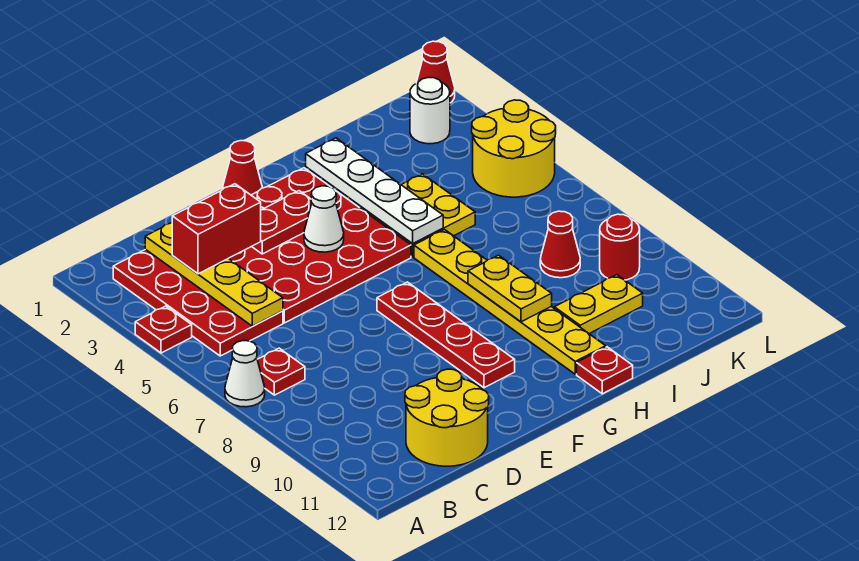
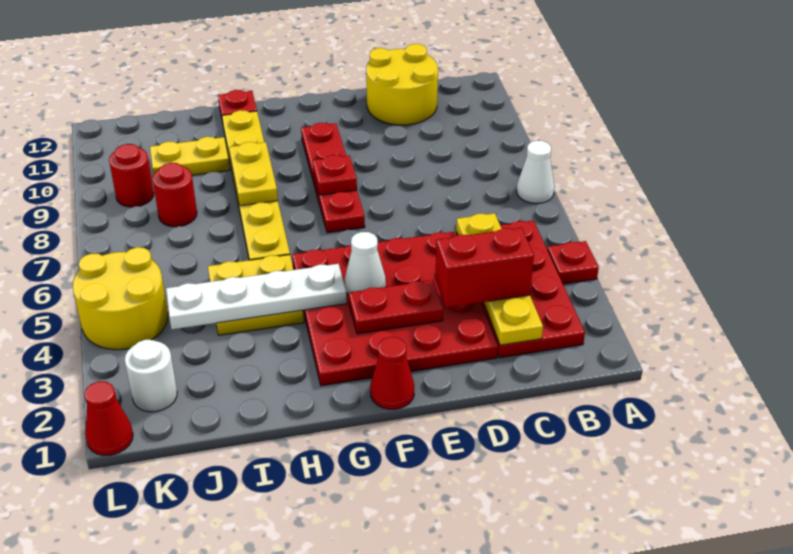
red 1x1 plate [257,348,305,395] -> red 1x1 plate moved to [313,155,357,195]
white 1x4 plate [306,138,443,244] -> white 1x4 plate turned to [166,264,347,329]
red 1x1 cone [540,211,580,278] -> red 1x1 round brick [153,163,197,227]

